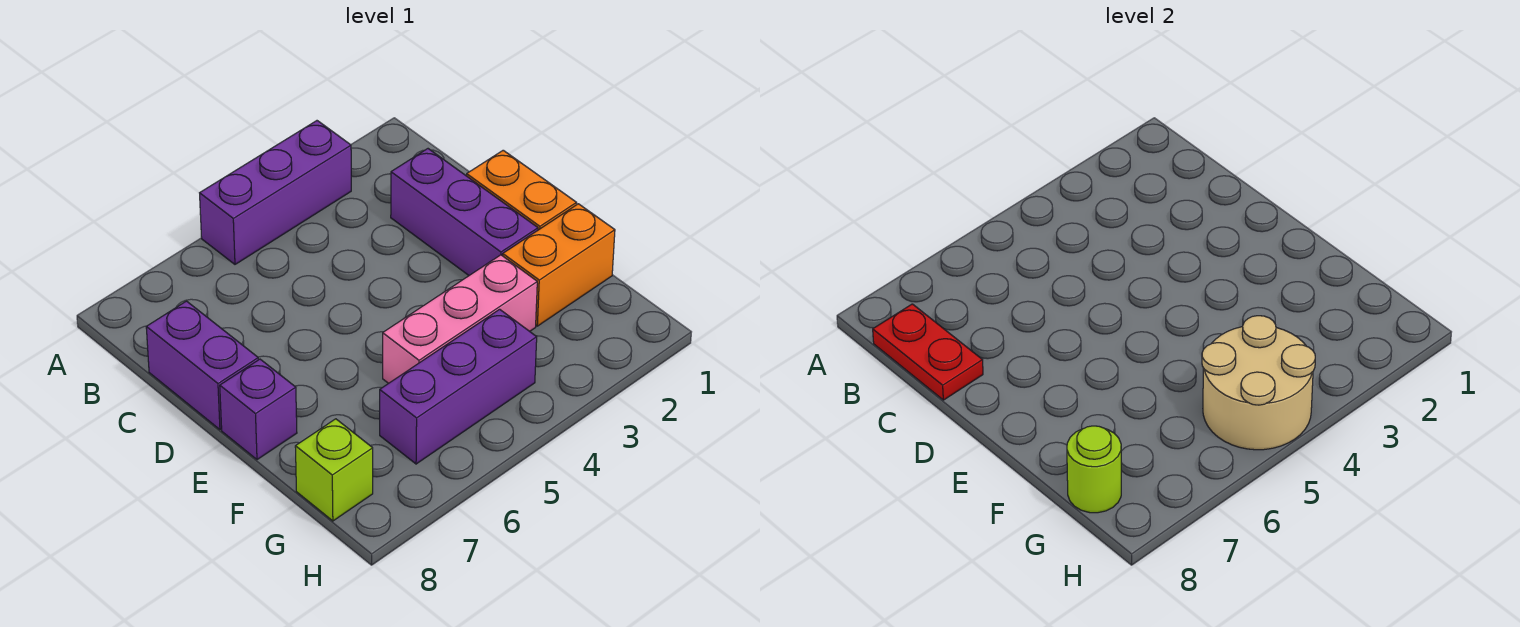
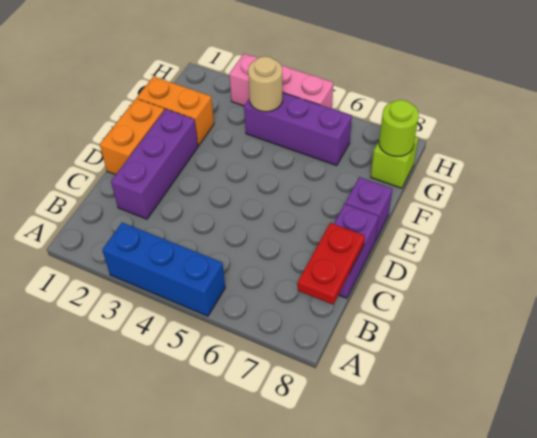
purple 1x3 brick [200,121,351,264] -> blue 1x3 brick [102,223,225,316]
pink 1x3 brick [383,255,537,383] -> pink 1x3 brick moved to [229,54,333,109]
tan 2x2 round brick [1202,316,1315,450] -> tan 1x1 round brick [248,56,282,112]

